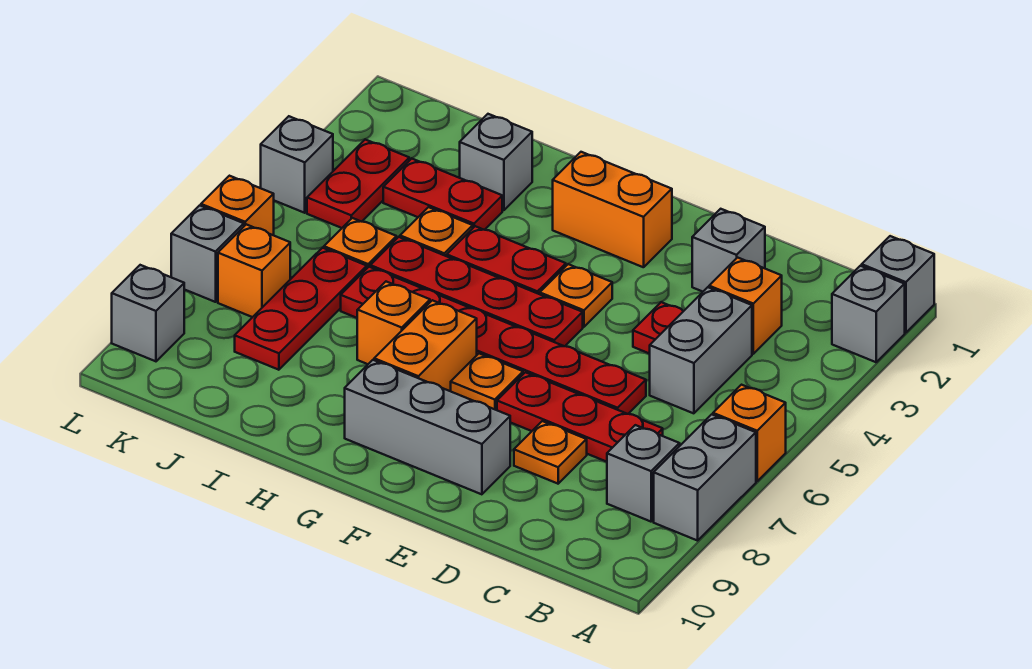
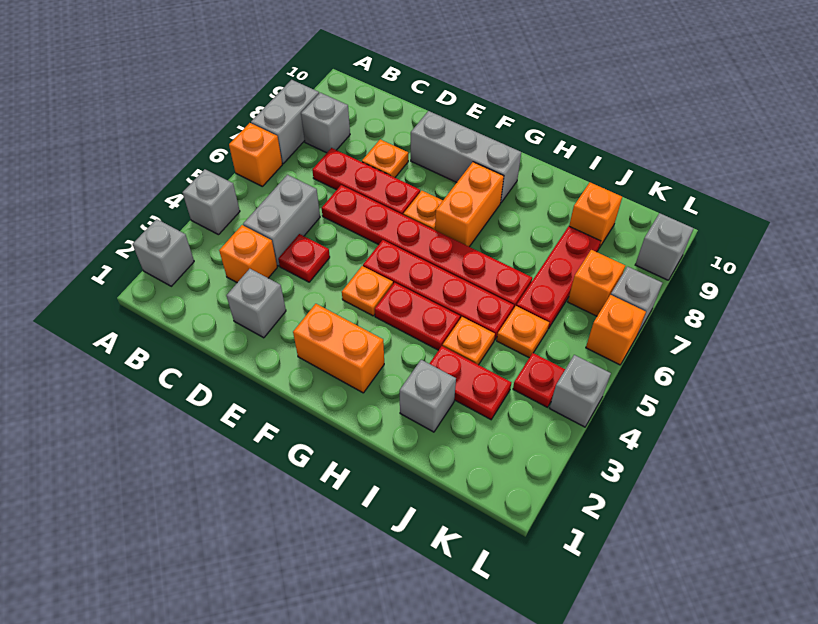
grey 1x1 brick [862,236,934,333] -> grey 1x1 brick moved to [183,169,240,235]
orange 1x1 brick [357,282,430,364] -> orange 1x1 brick moved to [569,182,622,248]
red 1x2 plate [307,140,409,228] -> red 1x1 plate [513,353,565,407]

